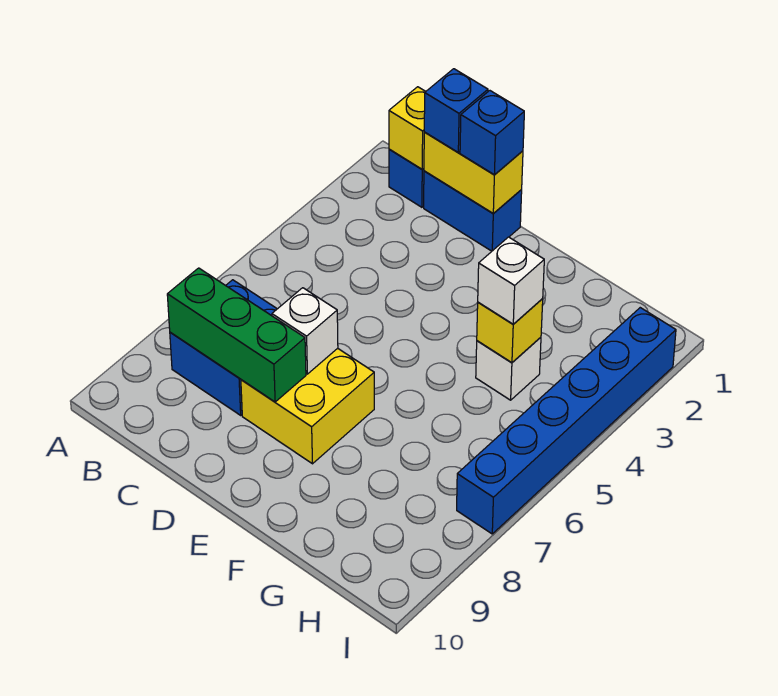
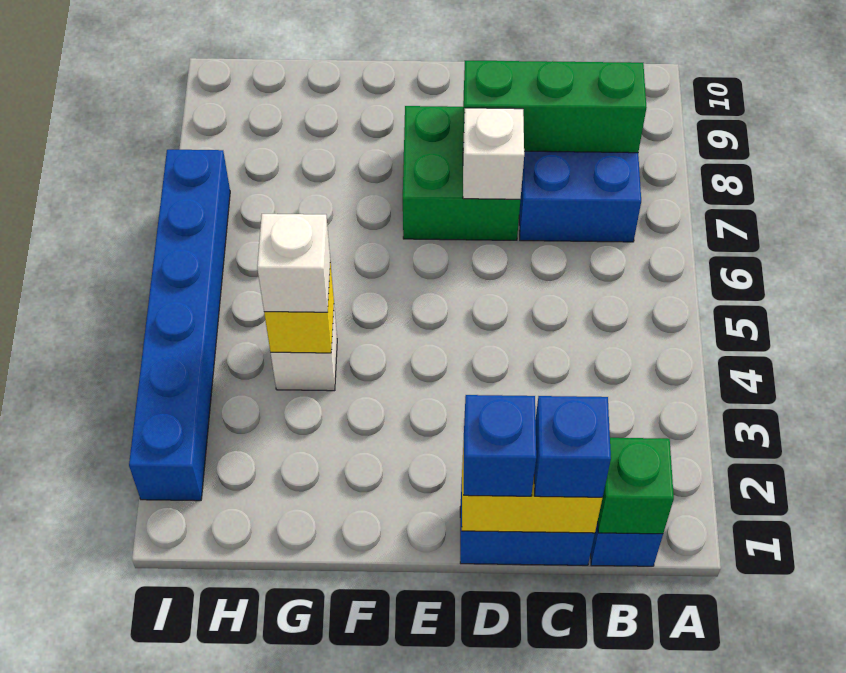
yellow 1x1 brick [389,87,426,169] -> green 1x1 brick [598,438,674,534]
yellow 2x2 brick [241,348,374,464] -> green 2x2 brick [403,106,520,240]

